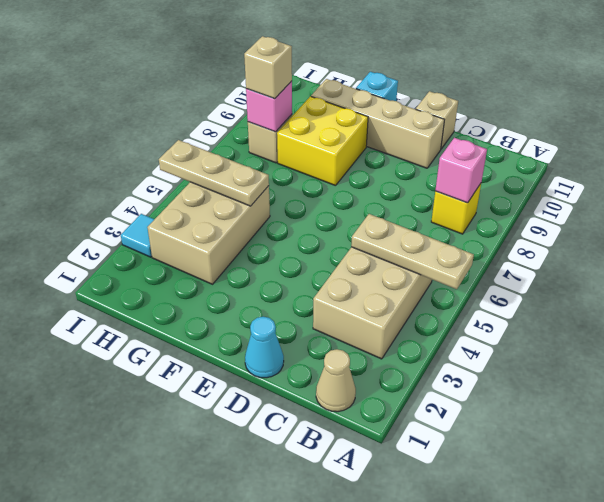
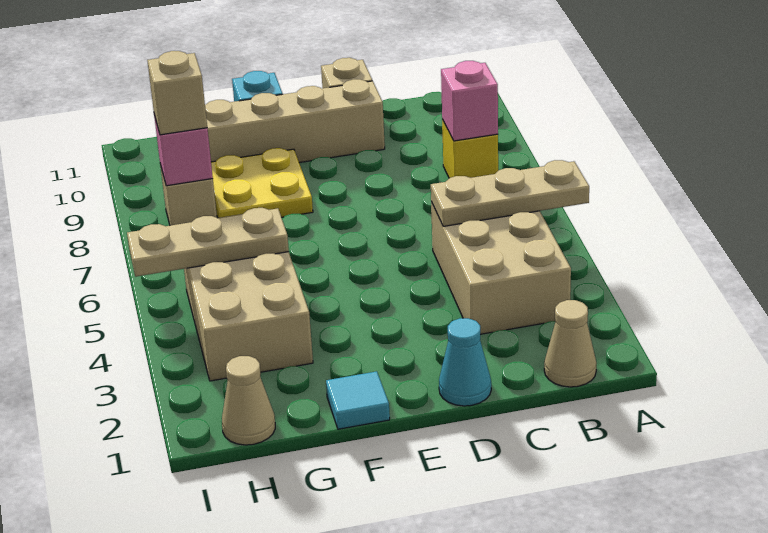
yellow 2x2 brick [277,96,368,186] -> yellow 2x2 plate [211,148,313,218]
none -> tan 1x1 cone [222,356,275,445]
cyan 1x1 tile [121,214,154,257] -> cyan 1x1 tile moved to [326,371,390,429]

